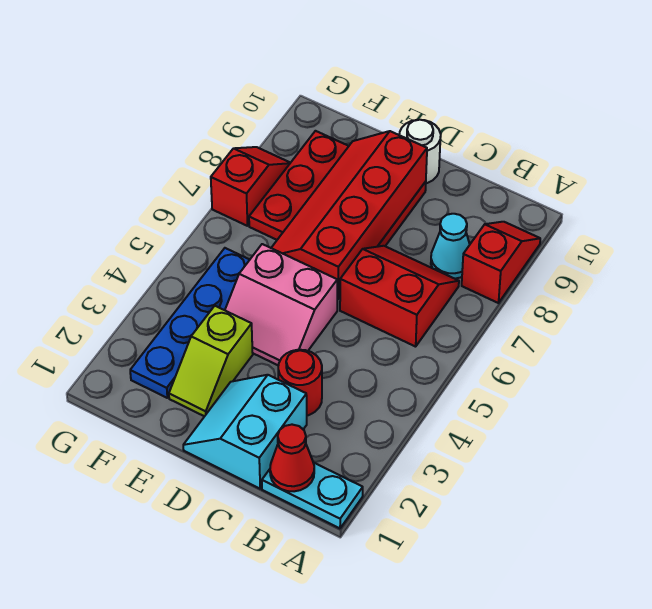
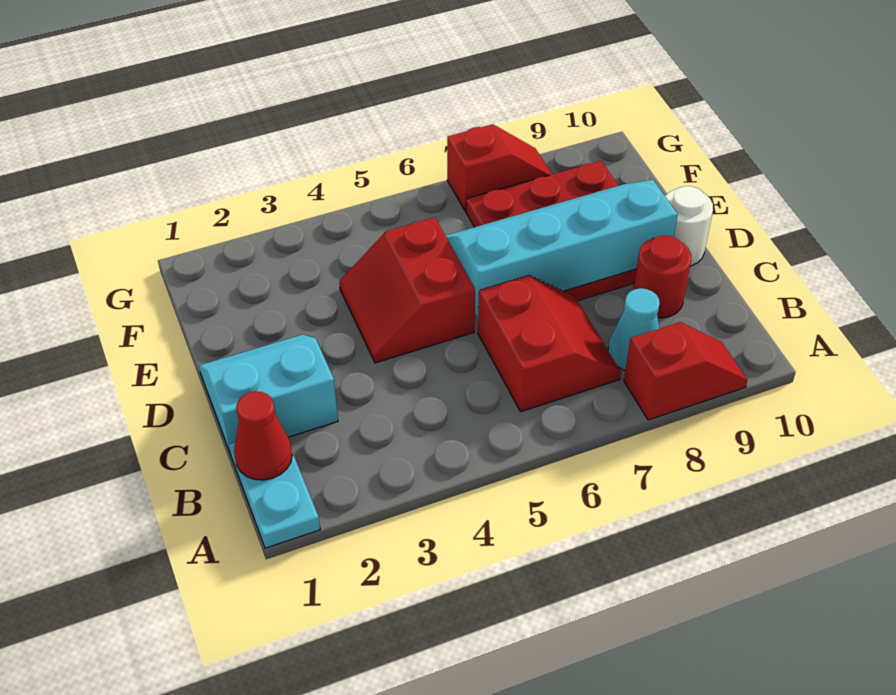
red 1x1 round brick [278,350,322,416] -> red 1x1 round brick moved to [633,236,691,318]
pink 2x2 slope [225,244,337,365] -> red 2x2 slope [339,217,475,363]
red 2x4 slope [271,131,427,299] -> cyan 2x4 slope [446,180,678,317]
lime 1x2 slope [169,306,253,416] -> none
blue 1x4 plate [130,248,250,398] -> none

